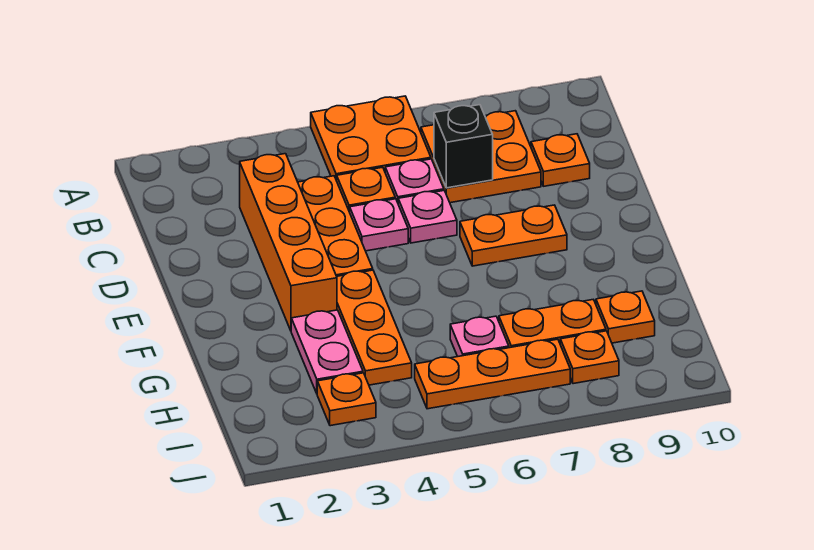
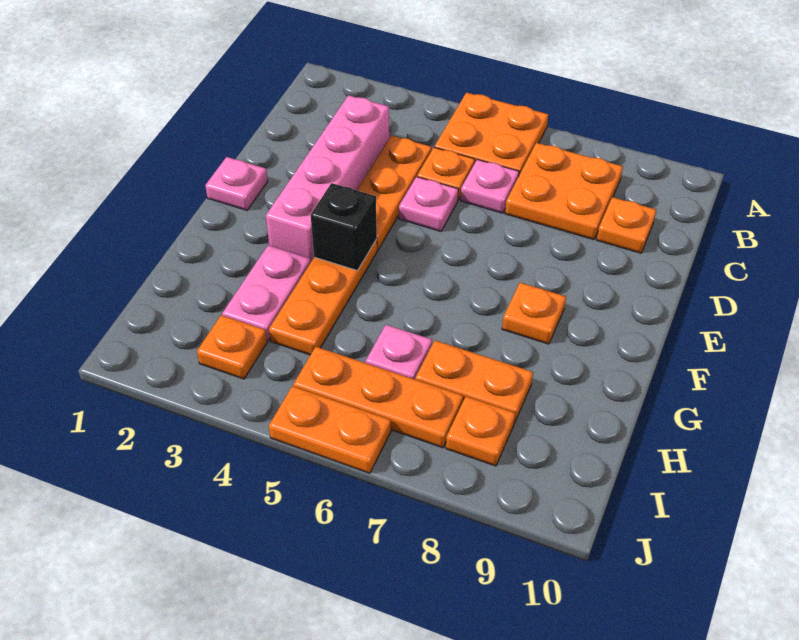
orange 1x4 brick [240,154,337,331] -> pink 1x4 brick [266,95,389,261]
black 1x1 brick [434,105,493,188] -> black 1x1 brick moved to [311,183,377,271]
pink 1x1 plate [398,191,457,243] -> pink 1x1 plate moved to [205,157,268,210]
orange 1x2 plate [460,205,567,266] -> orange 1x2 plate moved to [269,386,391,473]
orange 1x1 plate [596,291,655,343] -> orange 1x1 plate moved to [502,283,566,344]

